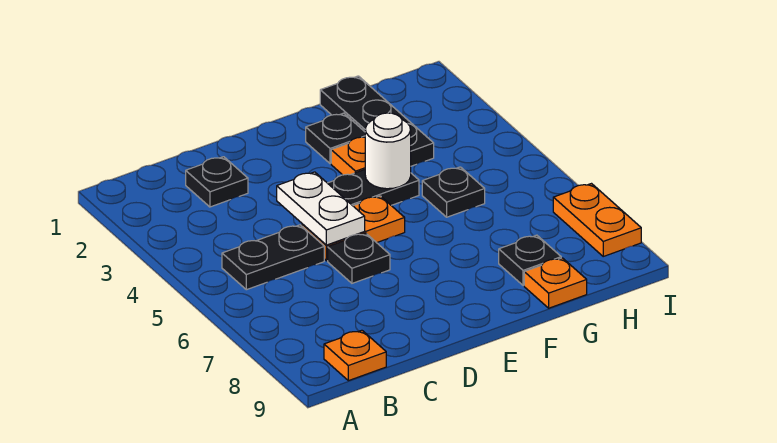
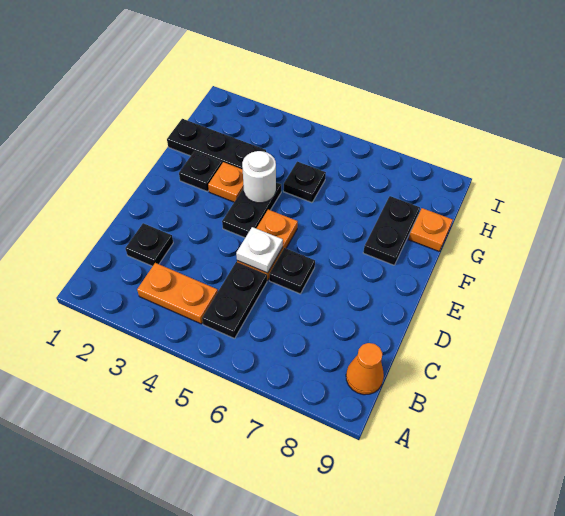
orange 1x1 plate [324,330,386,381] -> orange 1x1 cone [346,343,384,395]
white 1x2 plate [277,172,365,245] -> white 1x1 plate [236,227,283,273]
black 1x1 plate [499,235,561,286] -> black 1x2 plate [363,196,420,265]
orange 1x2 plate [553,184,641,256] -> orange 1x2 plate moved to [137,263,218,324]

